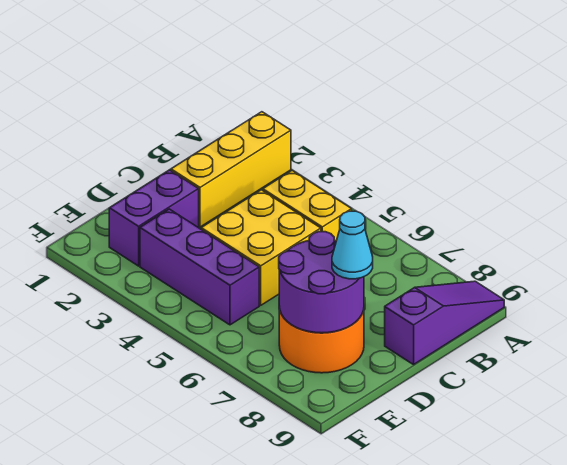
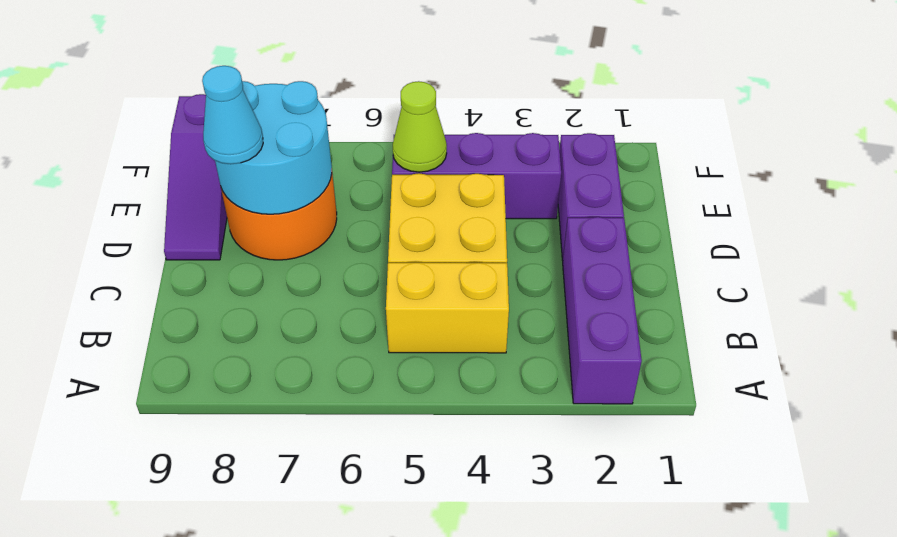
yellow 1x3 brick [171,112,291,227] -> purple 1x3 brick [563,217,642,404]
purple 1x3 slope [385,281,504,365] -> purple 1x3 slope moved to [164,94,227,260]
purple 2x2 round brick [279,232,364,333] -> cyan 2x2 round brick [215,81,332,214]
none -> lime 1x1 cone [393,81,447,172]

